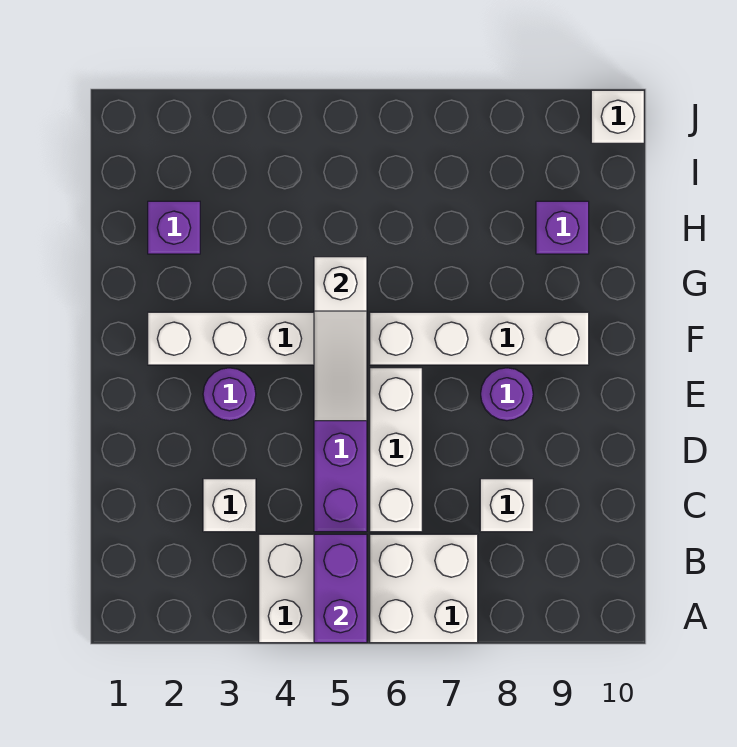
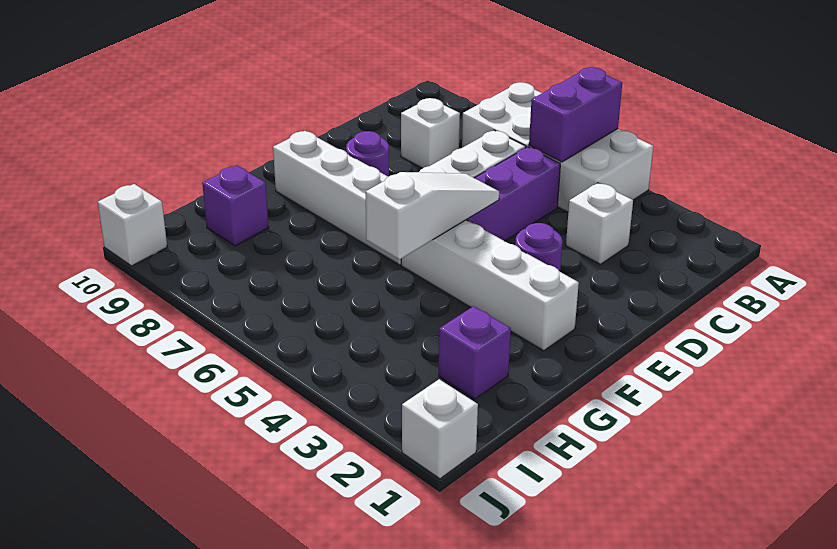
none -> white 1x1 brick [402,379,478,479]

